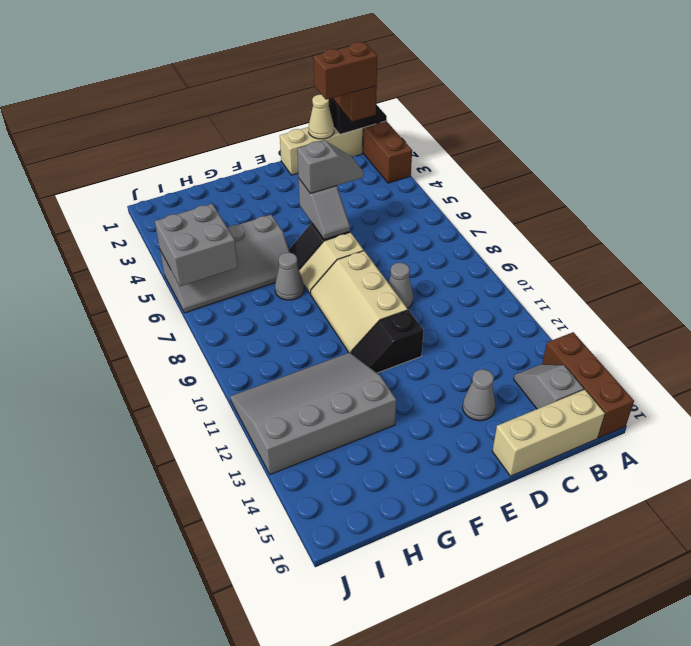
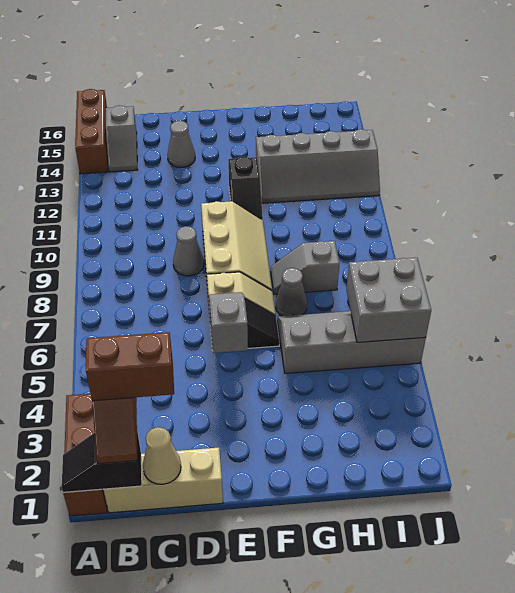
tan 1x3 brick [492,390,605,476] -> none
grey 1x2 slope [297,140,364,194] -> grey 1x2 slope moved to [271,241,339,294]
black 1x2 slope [351,310,424,373] -> black 1x2 slope turned to [228,157,263,221]
grey 3x4 slope [230,352,396,475] -> grey 2x4 slope [256,129,380,203]

